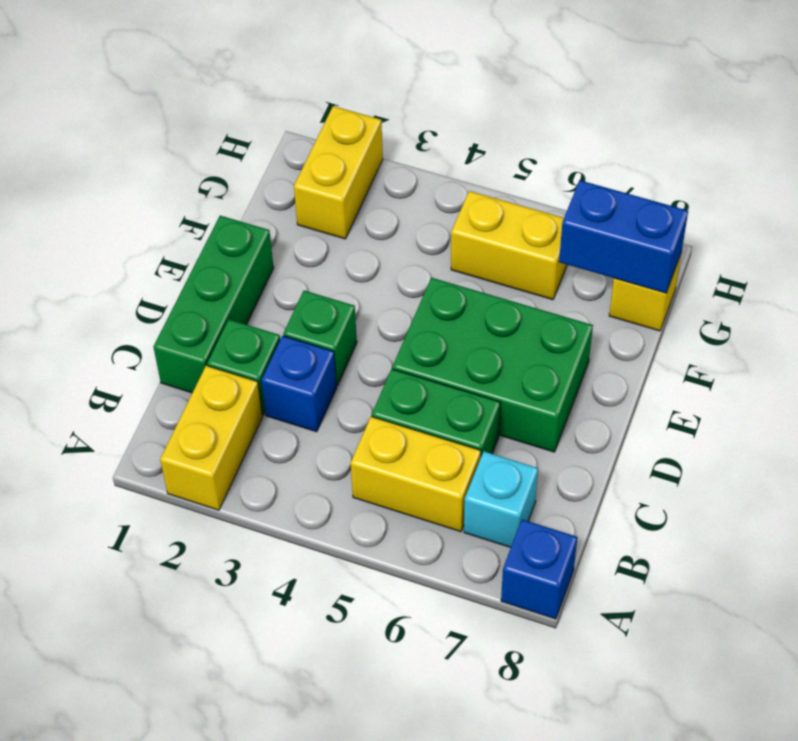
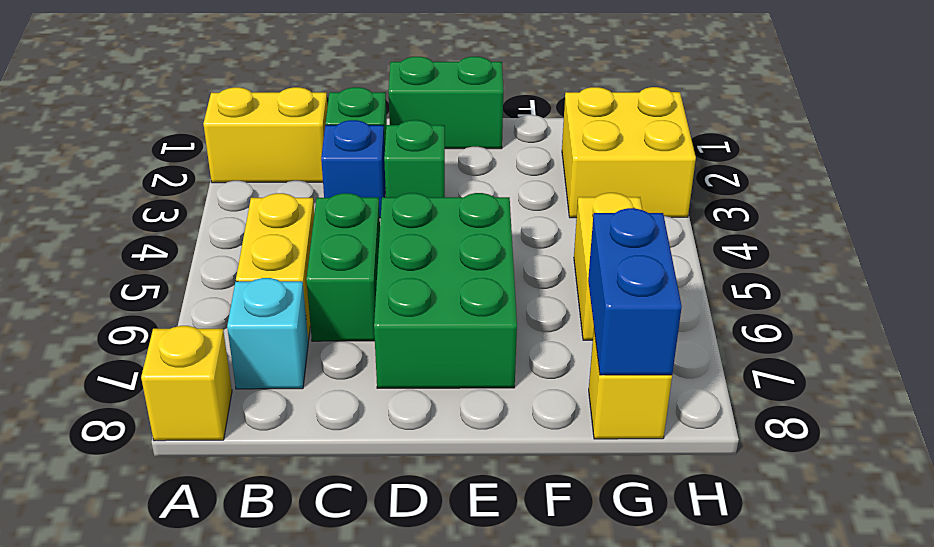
blue 1x1 brick [501,520,577,619] -> yellow 1x1 brick [141,326,232,441]
green 1x3 brick [153,216,274,393] -> green 1x2 brick [389,57,503,149]
yellow 1x2 brick [294,106,383,239] -> yellow 2x2 brick [562,87,696,218]

